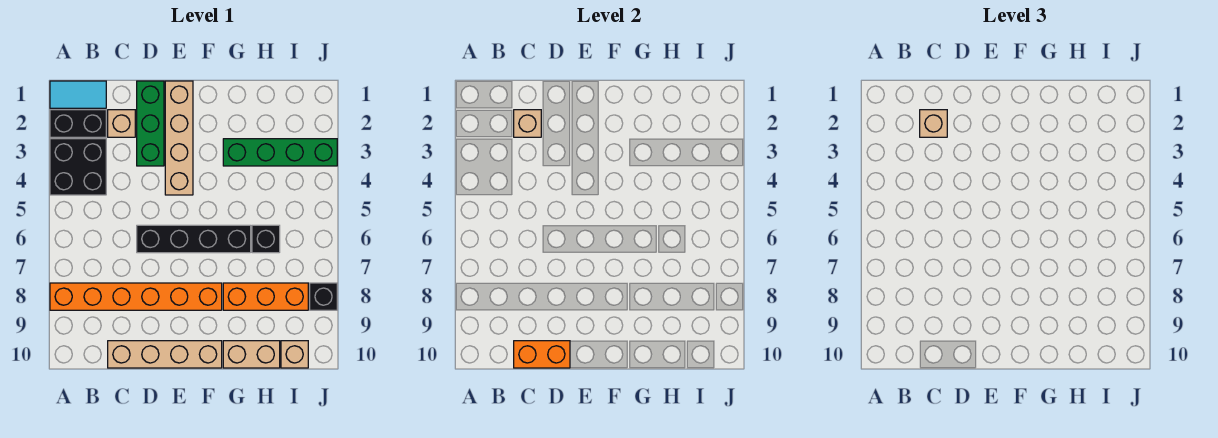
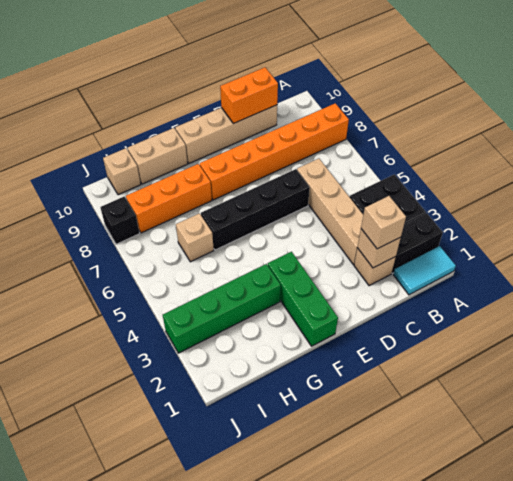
green 1x3 brick [137,81,164,166] -> green 1x3 brick moved to [268,252,338,346]
tan 1x4 brick [165,81,193,195] -> tan 1x4 brick moved to [297,159,363,265]
black 1x1 brick [252,225,280,253] -> tan 1x1 brick [176,213,214,262]

